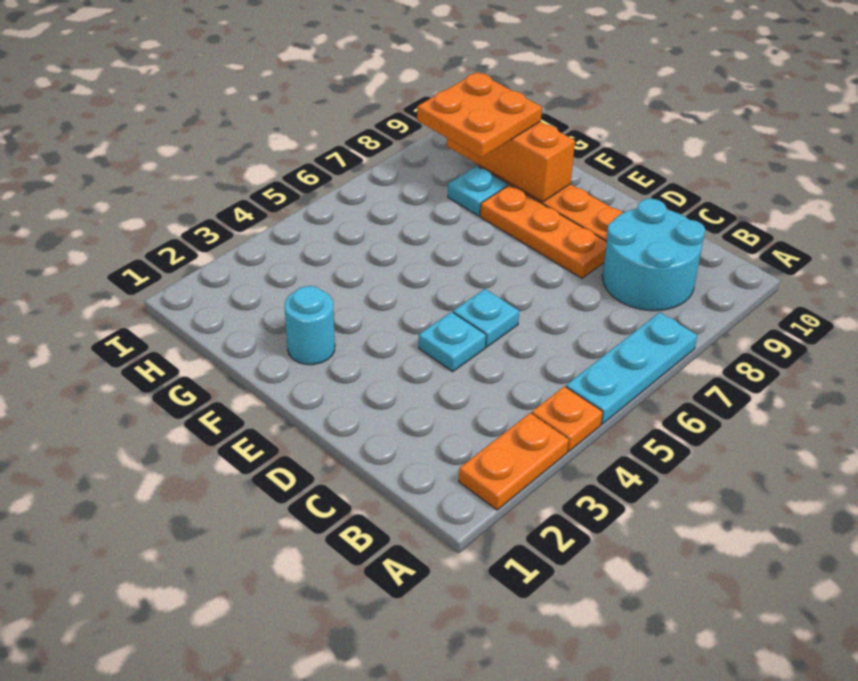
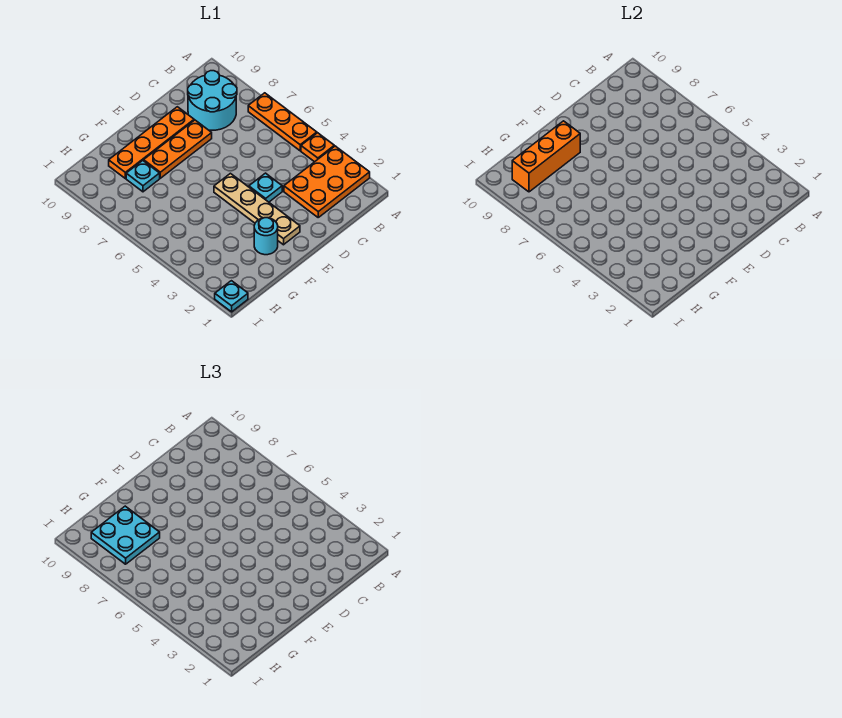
orange 1x2 plate [459,413,569,510] -> orange 2x3 plate [284,146,370,217]
cyan 1x3 plate [566,312,697,424] -> orange 1x3 plate [248,93,317,151]
cyan 1x1 plate [453,289,519,347] -> cyan 1x1 plate moved to [215,281,248,312]
none -> tan 1x4 plate [214,173,300,245]
orange 2x2 plate [417,72,542,158] -> cyan 2x2 plate [91,506,160,564]

